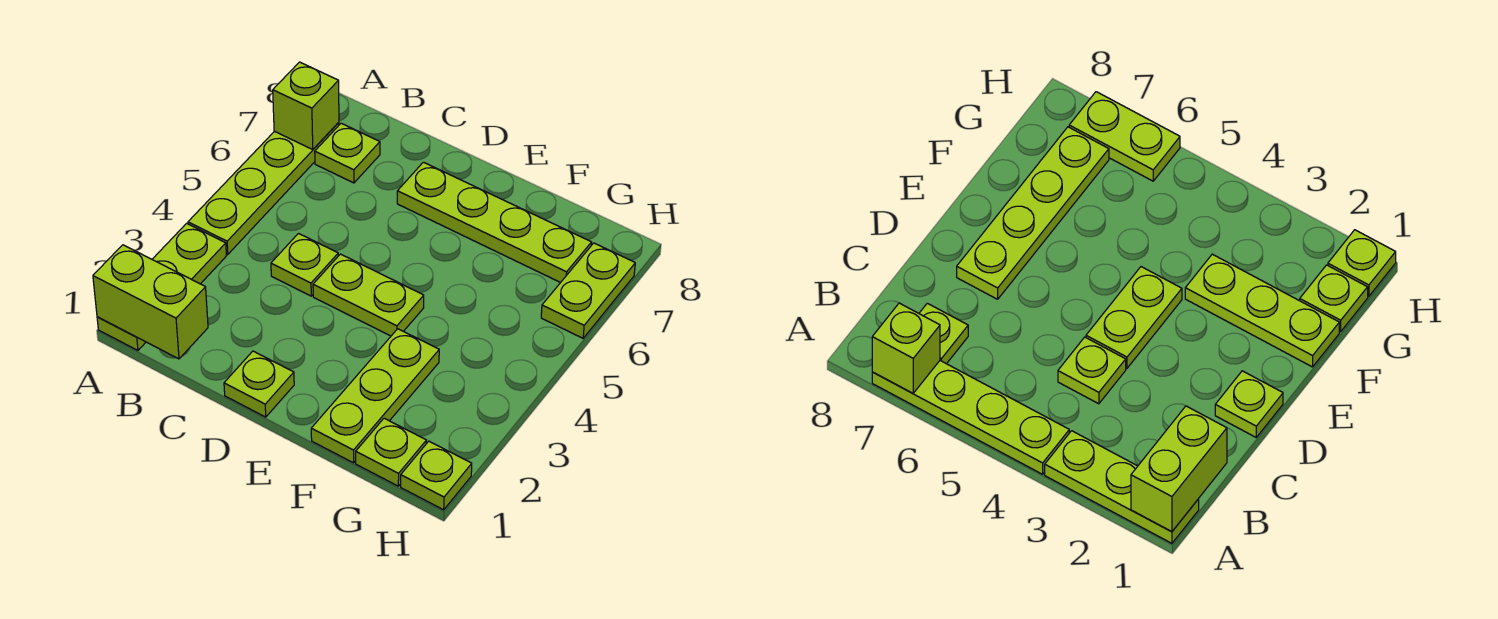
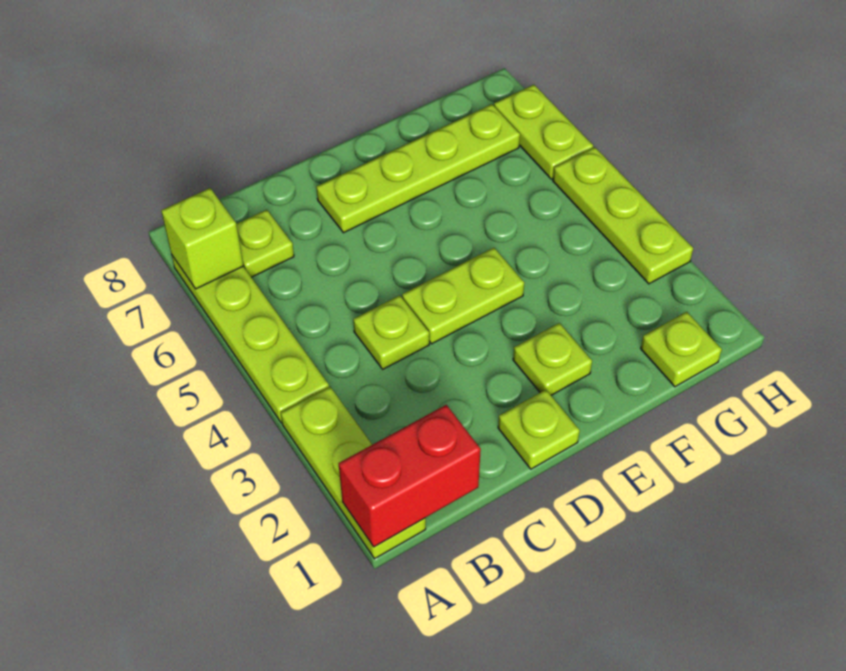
lime 1x2 brick [93,245,208,359] -> red 1x2 brick [339,405,481,547]
lime 1x3 plate [311,329,439,463] -> lime 1x3 plate moved to [553,147,693,284]
lime 1x1 plate [401,441,472,510] -> lime 1x1 plate moved to [513,323,592,395]

